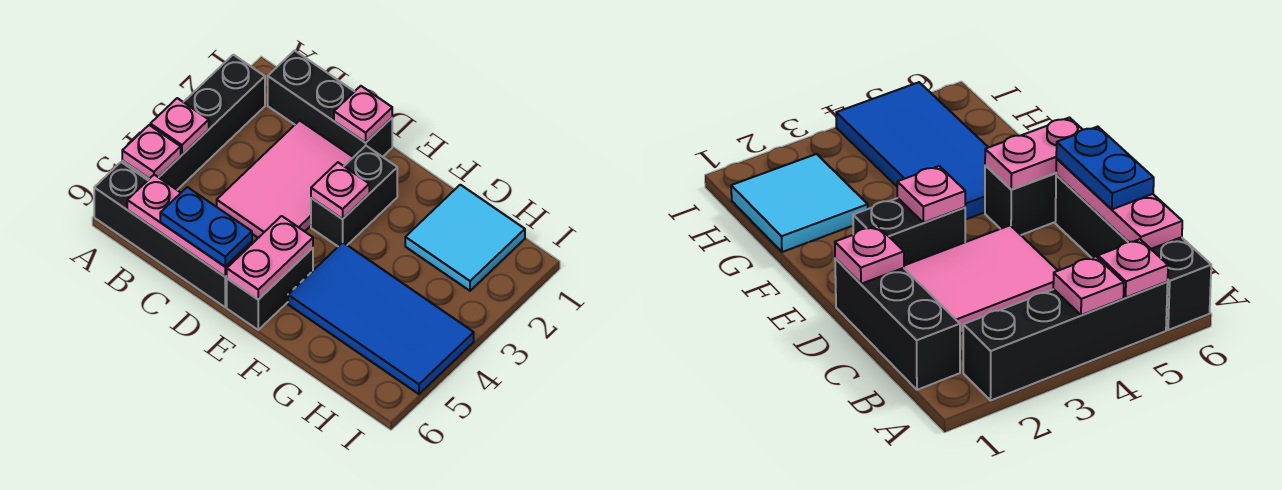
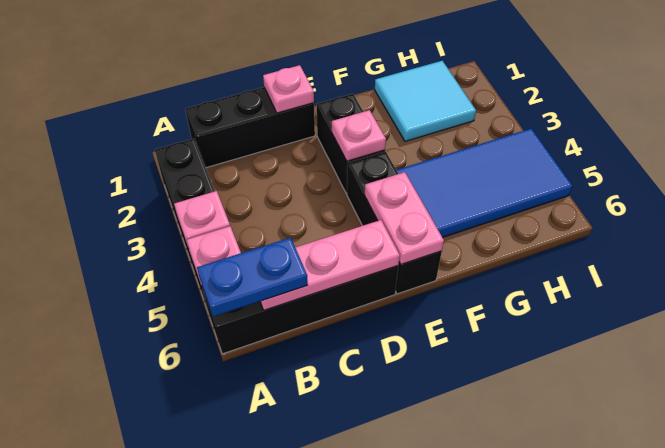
pink 2x3 tile [217,120,353,238] -> none
blue 1x2 plate [160,187,252,266] -> blue 1x2 plate moved to [197,238,308,317]
black 1x2 brick [227,248,313,330] -> black 1x3 brick [347,152,442,294]

